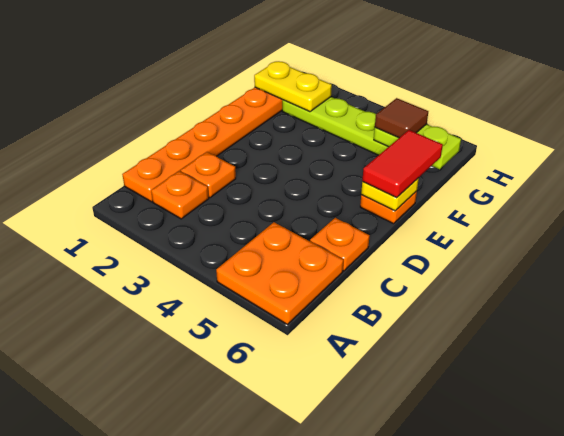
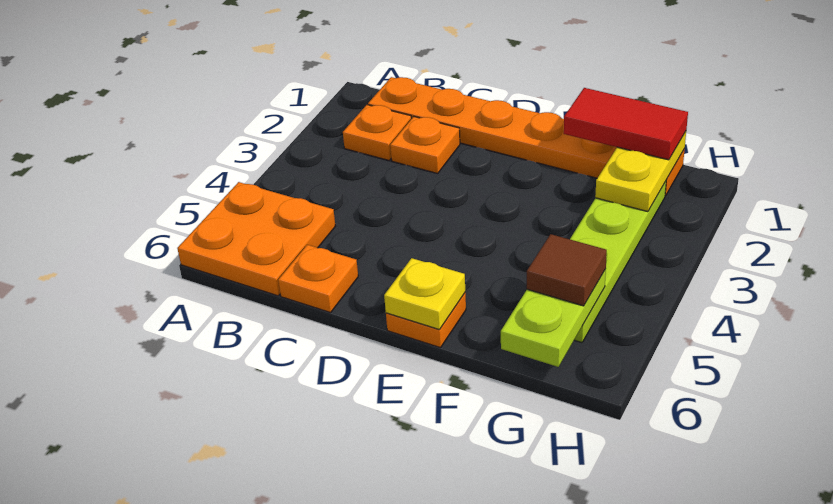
red 1x2 tile [362,130,443,198] -> red 1x2 tile moved to [564,88,688,160]

